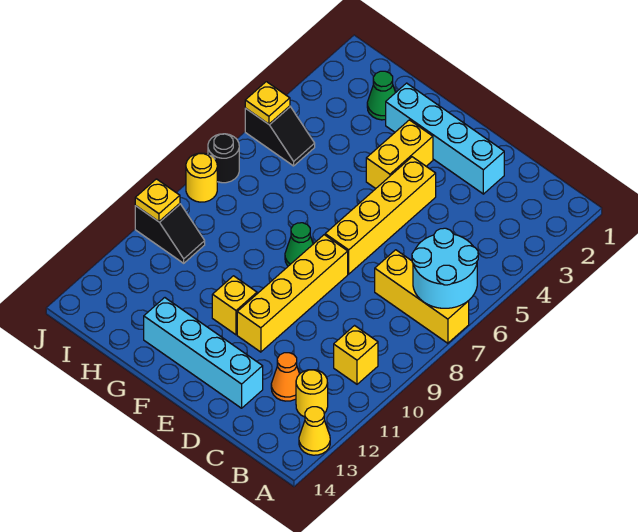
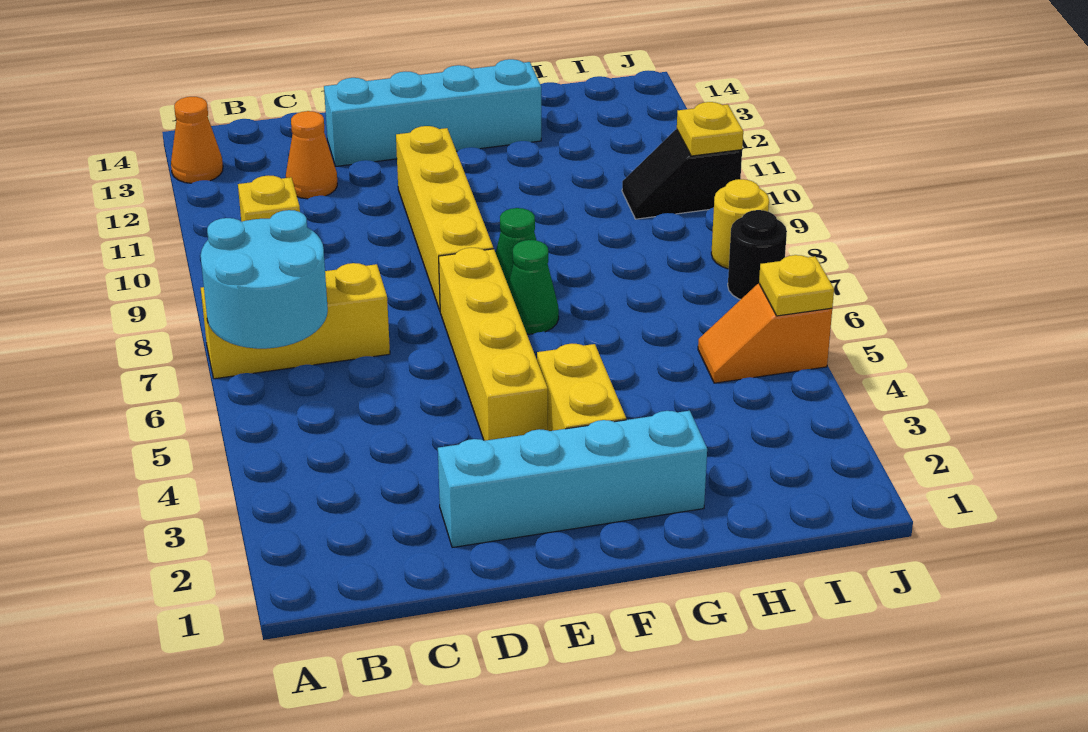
yellow 1x1 cone [299,407,330,455] -> orange 1x1 cone [171,97,223,183]
yellow 1x1 round brick [296,370,328,417] -> none
yellow 1x1 brick [212,276,257,335] -> none
green 1x1 cone [367,71,396,120] -> green 1x1 cone moved to [508,240,559,334]
black 1x2 slope [245,106,315,166] -> orange 1x2 slope [698,284,832,383]

